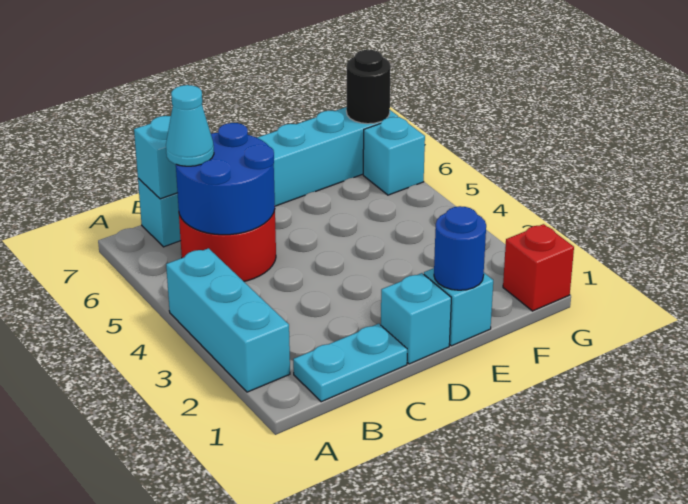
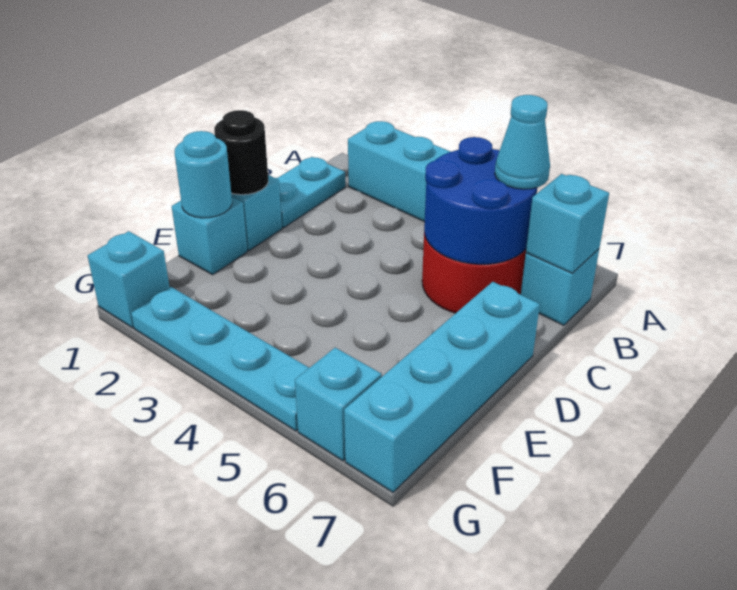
blue 1x1 round brick [434,206,486,290] -> cyan 1x1 round brick [175,131,232,218]
red 1x1 brick [503,224,574,311] -> cyan 1x1 brick [88,231,170,328]
none -> cyan 1x4 plate [131,287,309,431]
black 1x1 round brick [346,50,391,124] -> black 1x1 round brick moved to [214,110,268,195]

